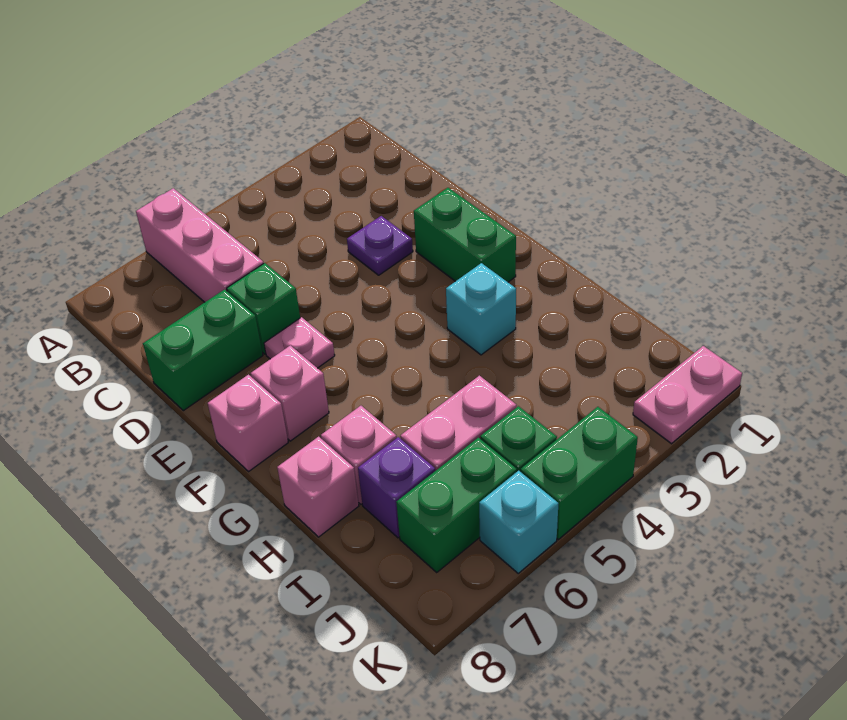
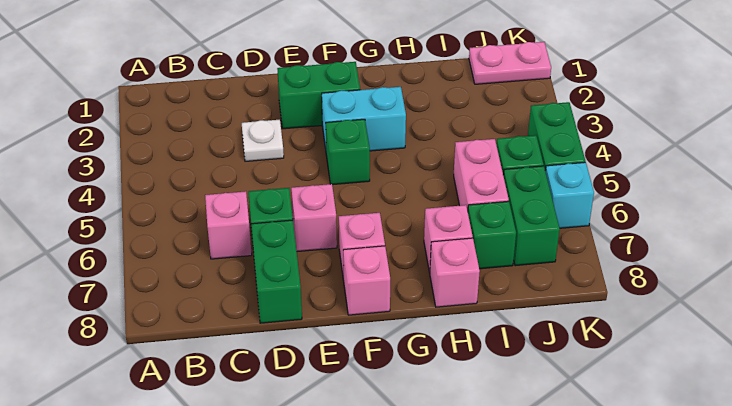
pink 1x3 brick [136,188,264,302] -> pink 1x1 brick [205,191,252,259]
purple 1x1 plate [347,216,413,275] -> white 1x1 plate [242,120,284,161]
pink 1x1 plate [264,317,335,368] -> pink 1x1 brick [291,184,337,252]
none -> green 1x1 brick [326,119,370,185]
cyan 1x1 brick [446,263,516,355] -> cyan 1x2 brick [322,87,406,151]
purple 1x1 brick [358,437,435,538] -> green 1x1 brick [468,201,516,269]
pink 1x2 plate [633,346,742,444] -> pink 1x2 plate turned to [469,42,551,84]

